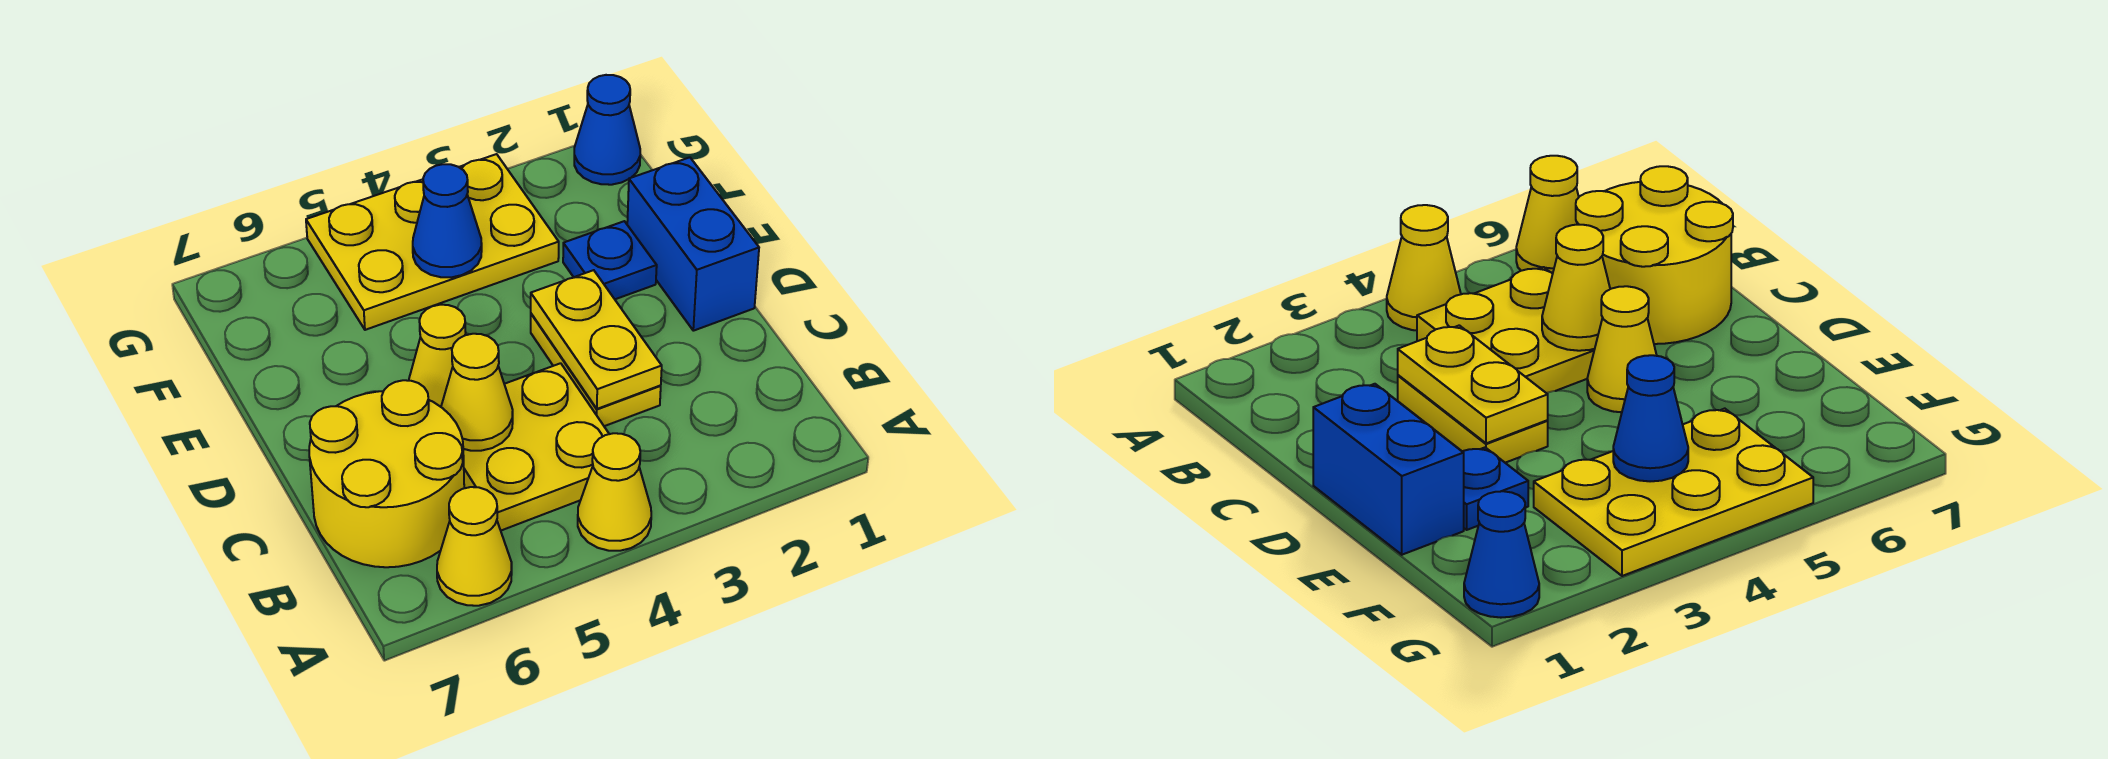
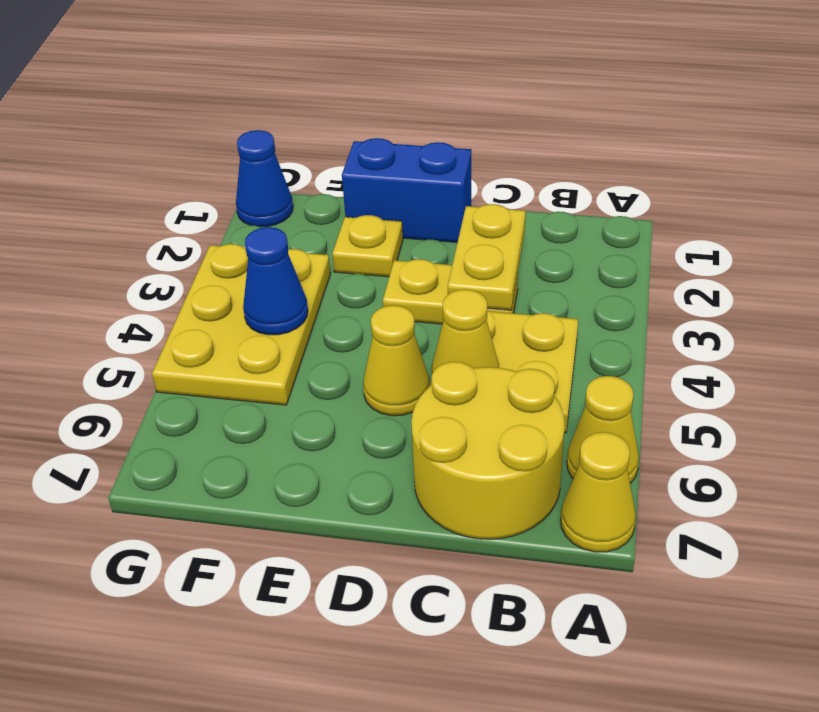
yellow 1x1 cone [578,433,651,551] -> yellow 1x1 cone moved to [561,432,636,552]
yellow 1x2 plate [531,270,662,409] -> yellow 1x2 plate turned to [448,204,526,310]
blue 1x1 plate [563,221,657,299] -> yellow 1x1 plate [332,215,403,277]

